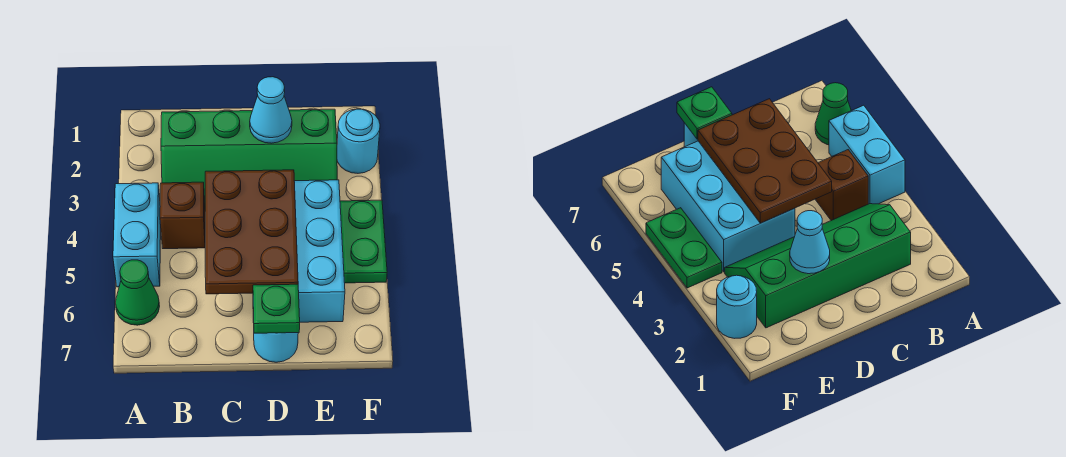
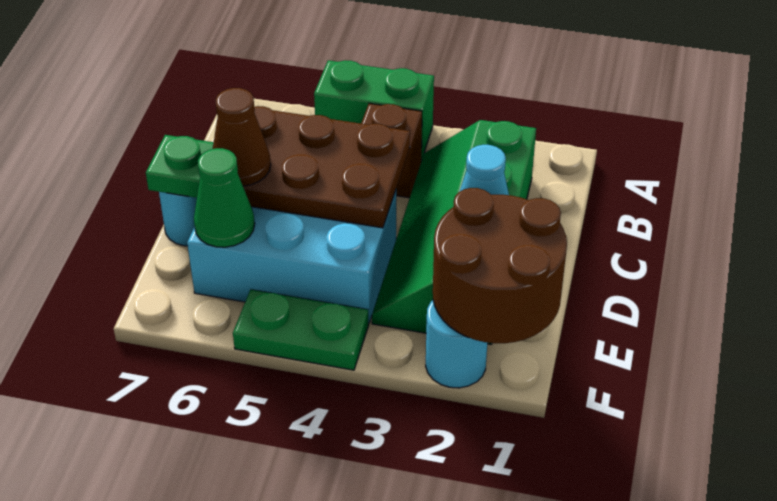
cyan 1x2 brick [113,183,161,287] -> green 1x2 brick [314,60,434,160]
green 1x1 cone [115,260,160,325] -> green 1x1 cone moved to [194,148,255,247]
none -> brown 1x1 cone [213,88,271,186]
none -> brown 2x2 round brick [433,188,567,343]

